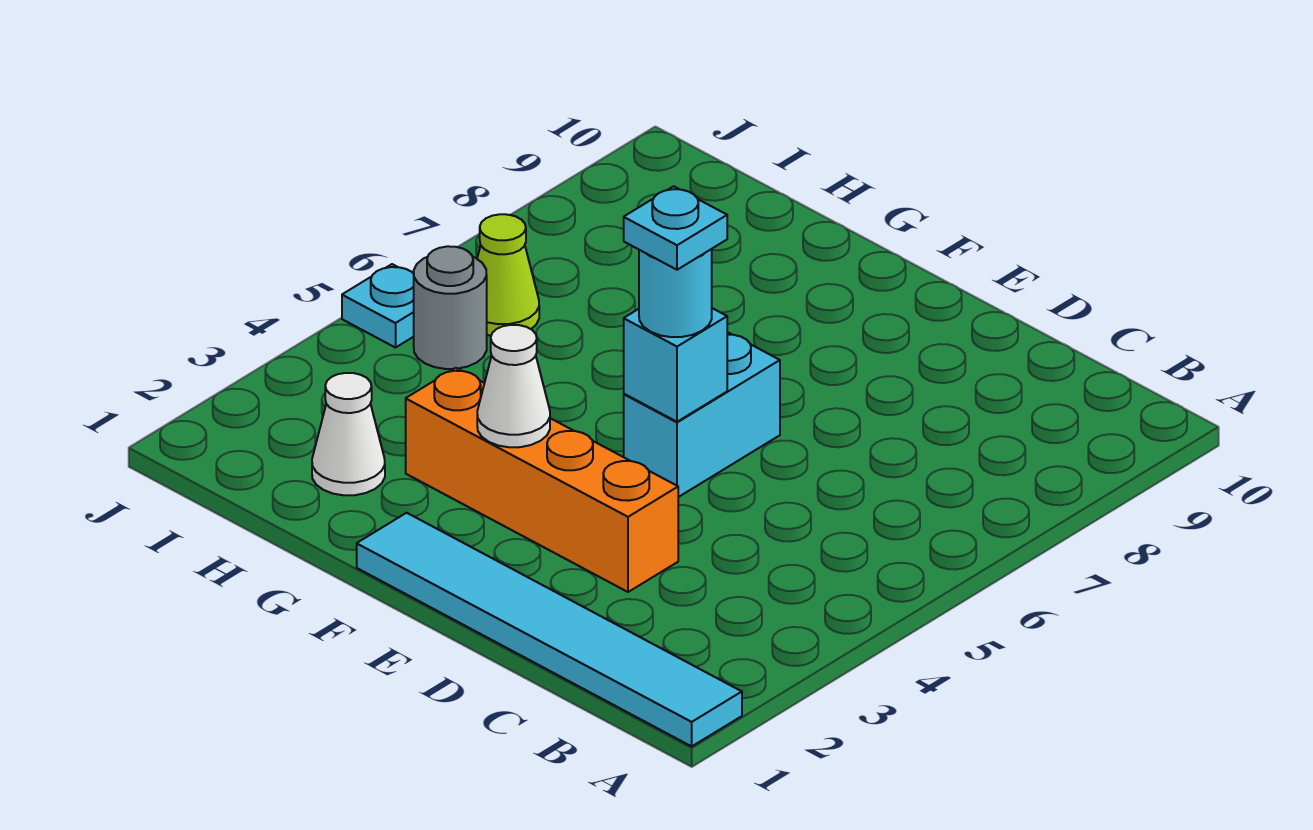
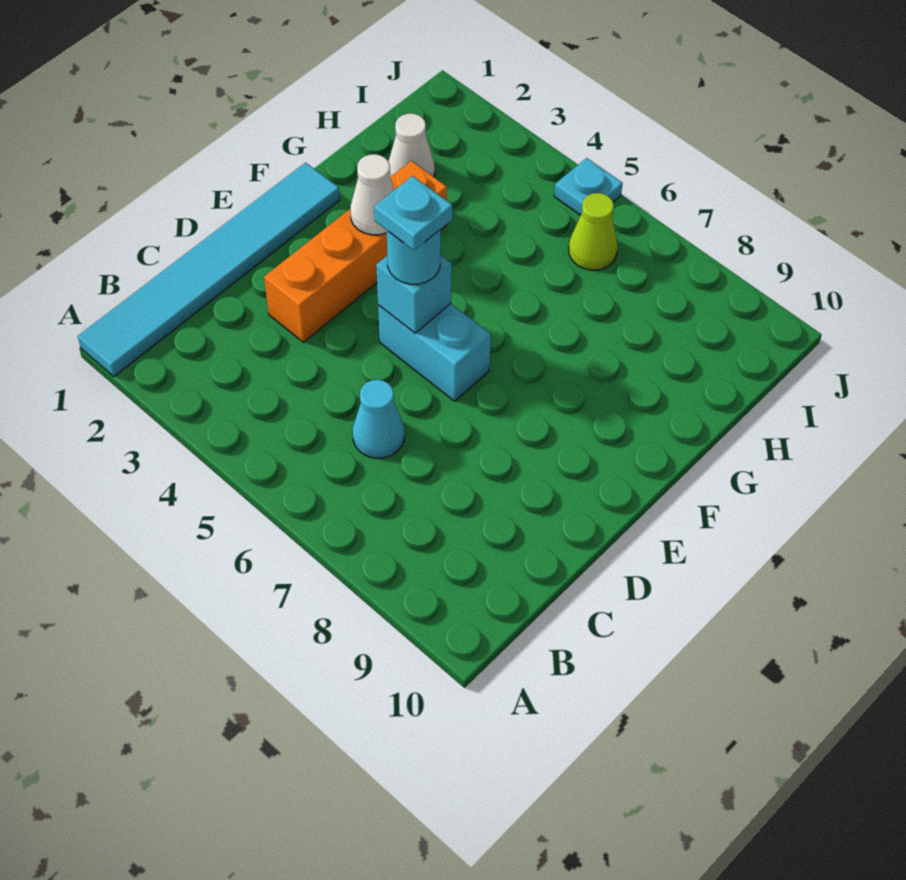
none -> cyan 1x1 cone [353,380,404,458]
grey 1x1 round brick [414,246,487,369] -> none

